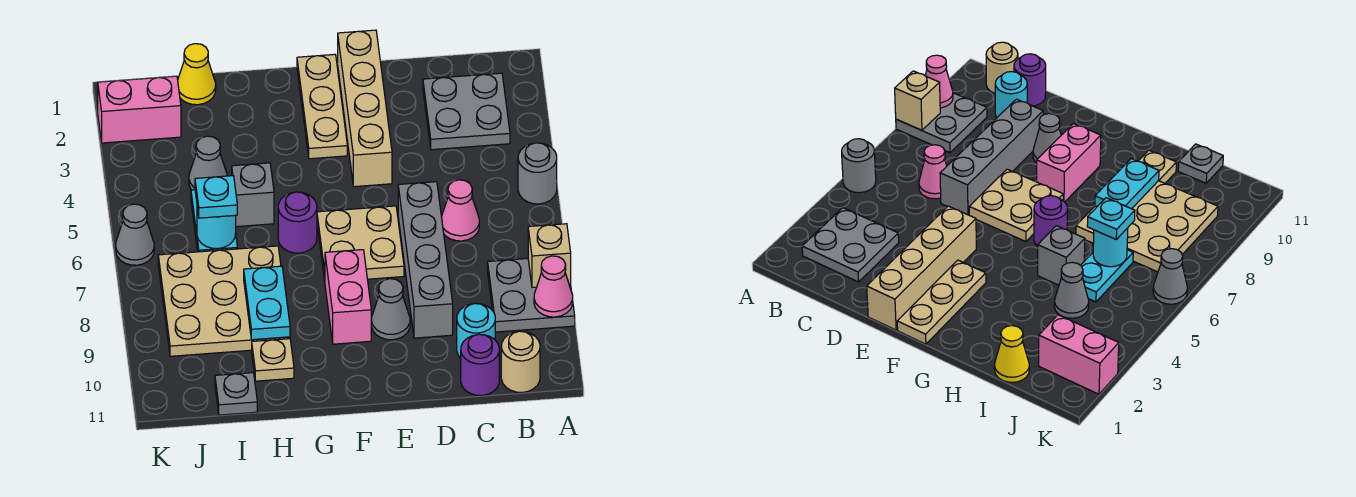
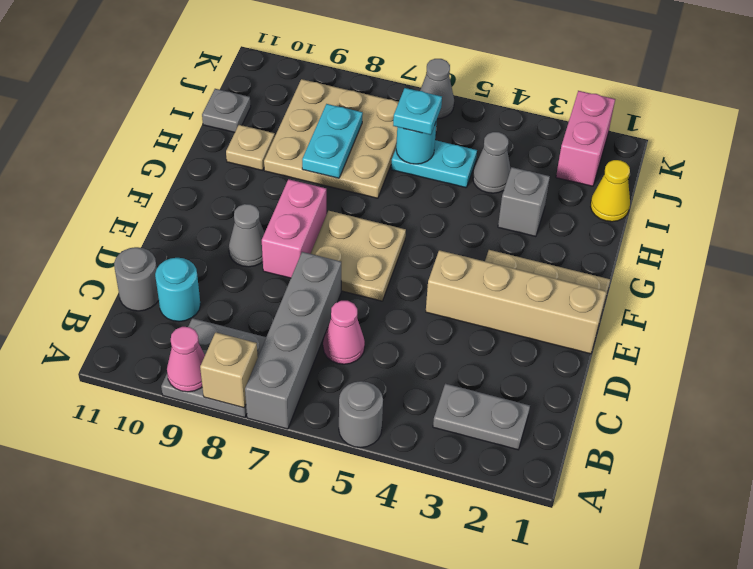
grey 2x2 plate [423,73,510,150] -> grey 1x2 plate [433,384,530,450]
tan 1x1 round brick [501,331,540,392] -> none
purple 1x1 round brick [461,334,499,395] -> grey 1x1 round brick [114,247,159,311]
grey 1x4 brick [398,182,453,338] -> grey 1x4 brick turned to [245,252,341,429]
pink 1x2 brick [325,250,371,344] -> pink 1x2 brick turned to [262,179,326,278]
purple 1x1 round brick [278,192,317,253] -> none
grey 1x1 brick [232,163,274,227] -> grey 1x1 brick moved to [498,167,550,237]
cyan 1x2 plate [244,266,290,340] -> cyan 1x2 plate turned to [302,104,363,178]

